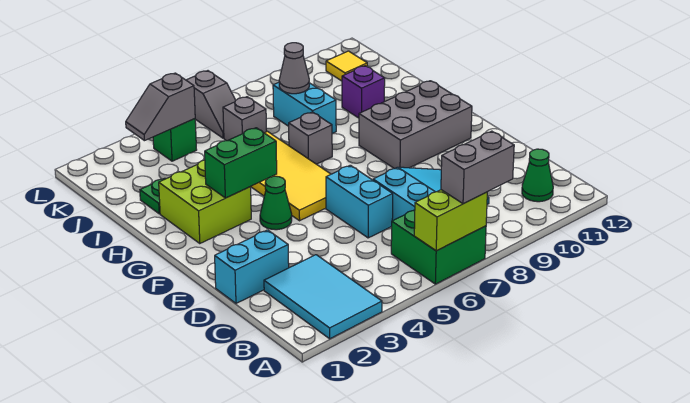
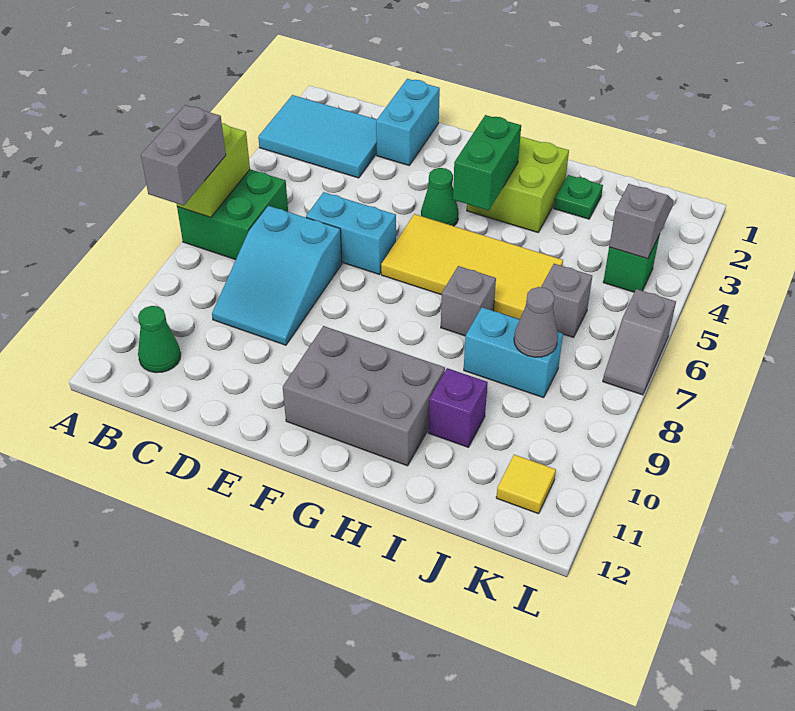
grey 2x3 brick [359,81,472,169] -> grey 2x3 brick turned to [283,326,445,466]
grey 1x2 slope [186,71,236,138] -> grey 1x2 slope turned to [603,289,676,395]

